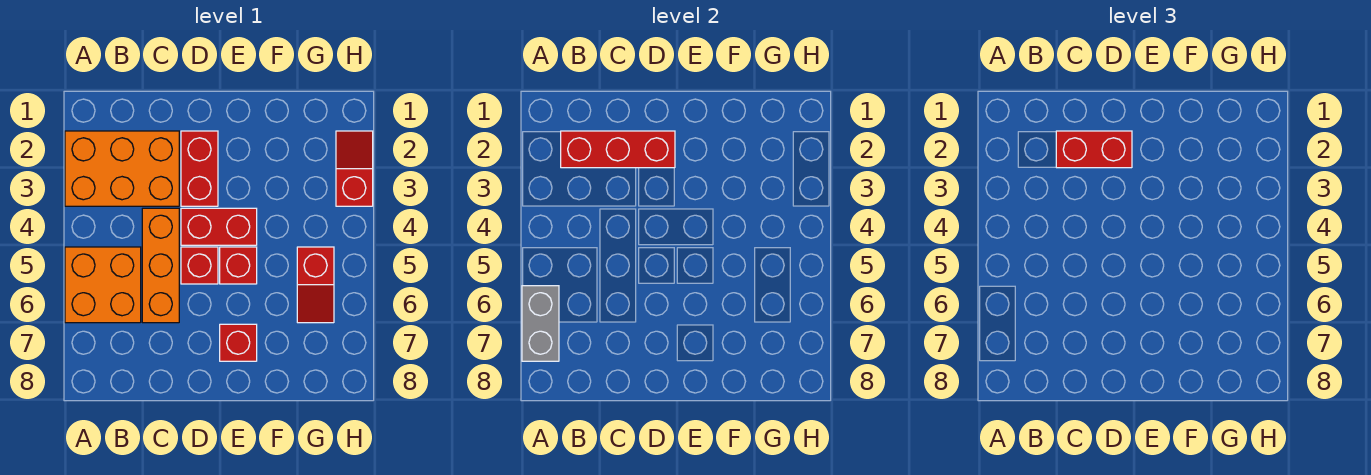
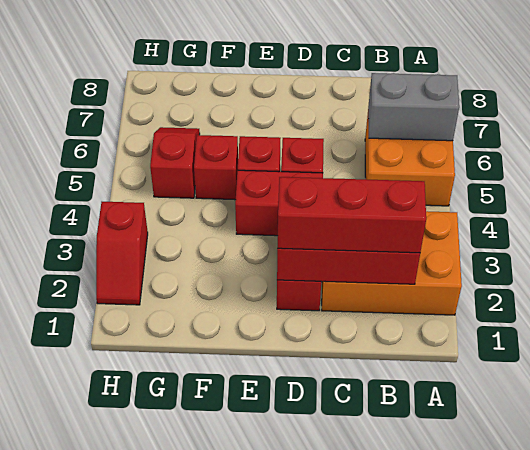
grey 1x2 brick [522,286,559,361] -> grey 1x2 brick turned to [368,73,459,141]
red 1x2 brick [1056,131,1132,168] -> red 1x3 brick [278,177,426,253]
orange 1x3 brick [142,208,179,323] -> none
red 1x1 brick [220,324,257,361] -> red 1x1 brick moved to [194,135,238,200]

